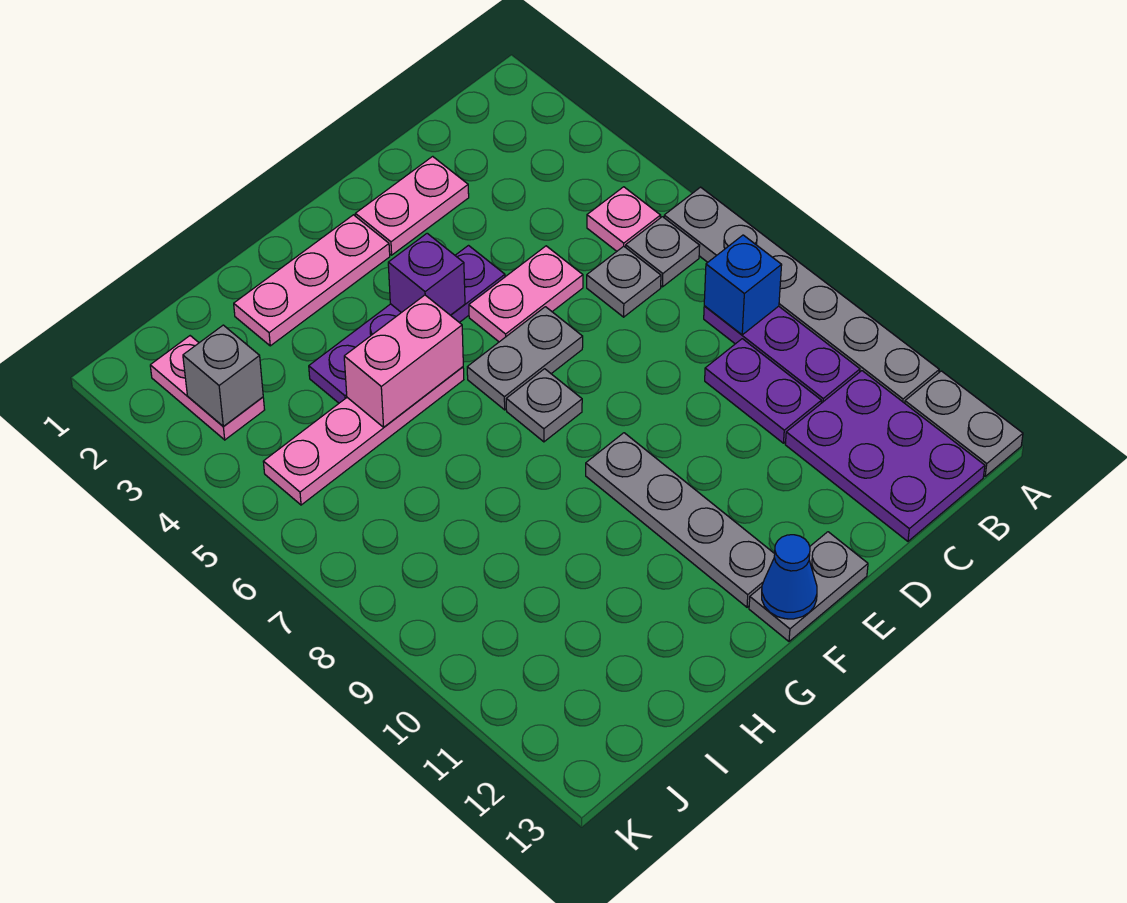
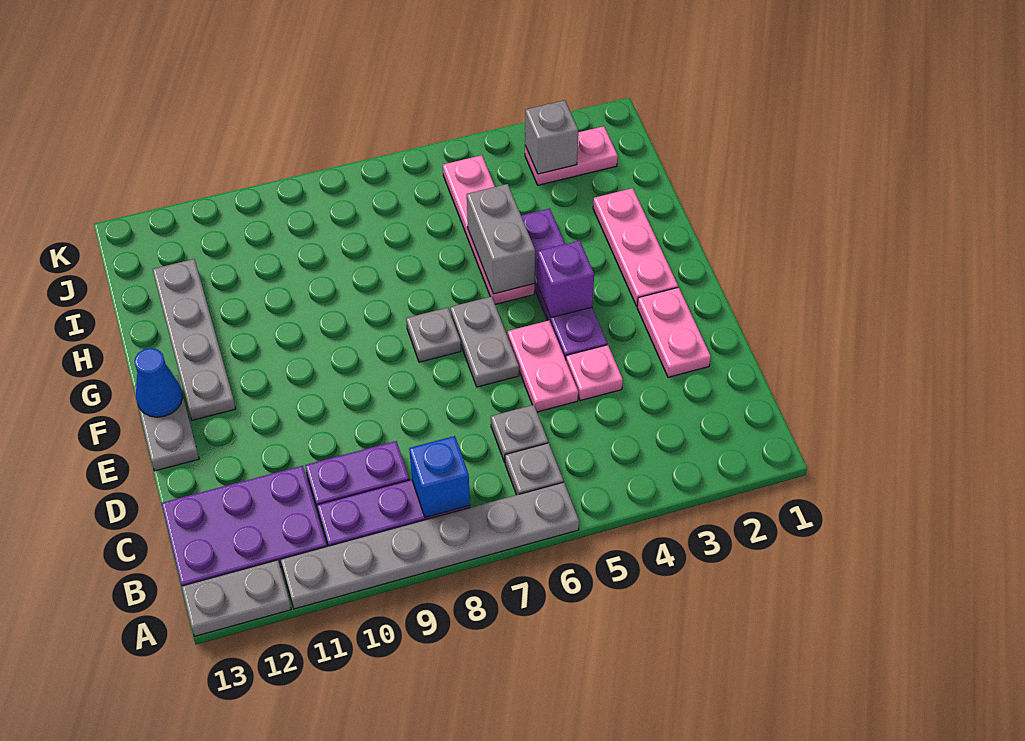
pink 1x1 plate [587,187,661,251] -> pink 1x1 plate moved to [566,345,623,401]
grey 1x4 plate [586,433,775,607] -> grey 1x4 plate turned to [153,259,236,420]
pink 1x2 brick [344,295,463,427] -> grey 1x2 brick [467,184,535,294]

